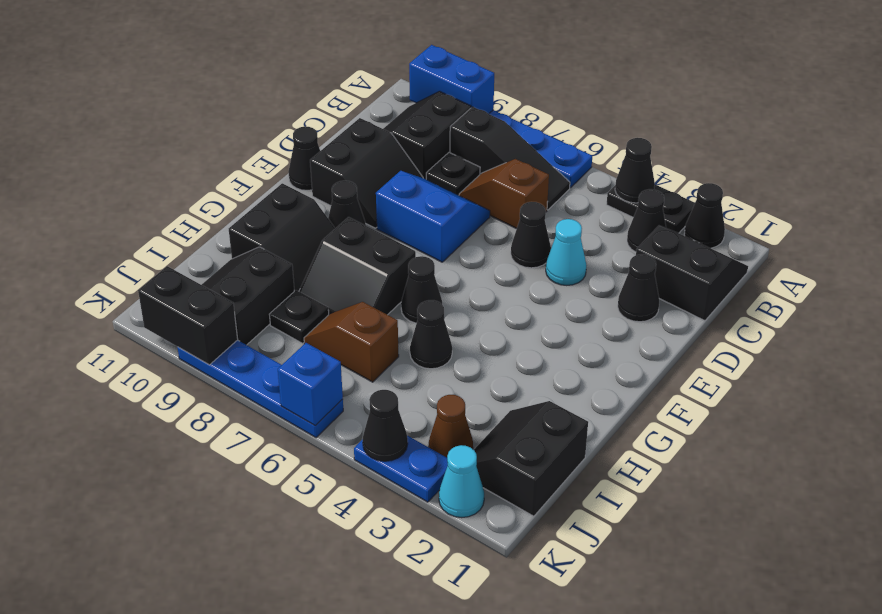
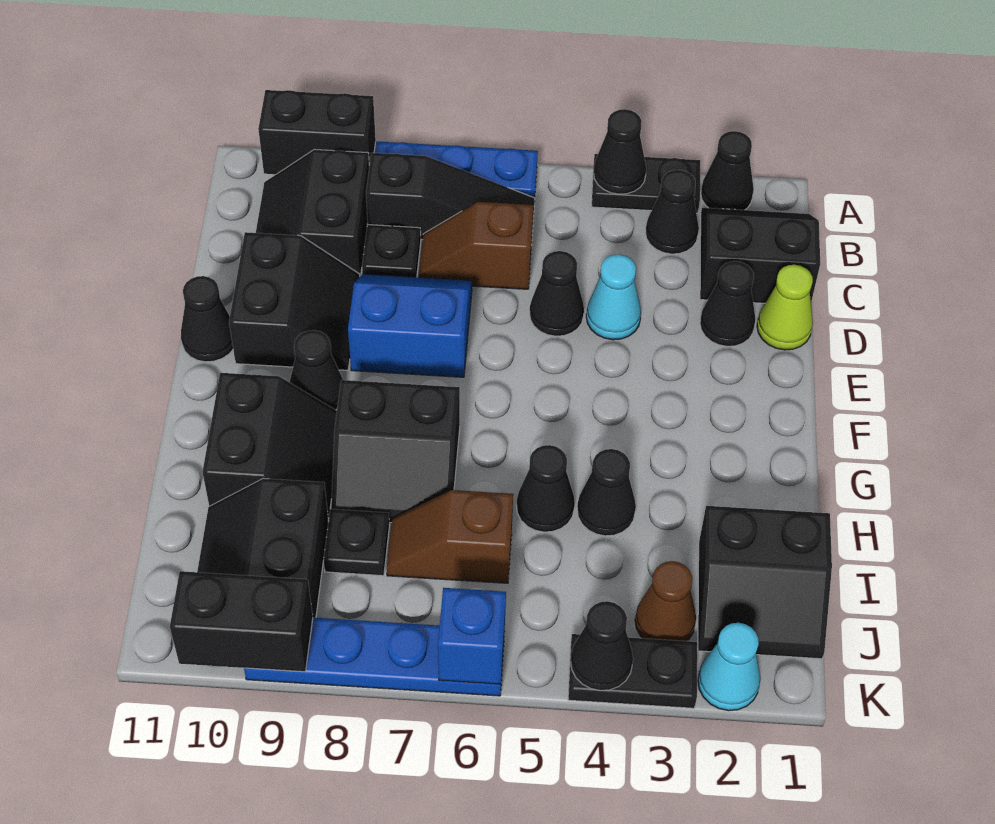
blue 1x2 brick [409,45,494,114] -> black 1x2 brick [258,90,376,174]
none -> lime 1x1 cone [757,265,813,350]
black 1x1 cone [401,256,442,323] -> black 1x1 cone moved to [577,449,636,536]
black 2x2 slope [474,401,588,516] -> black 2x2 slope turned to [698,506,832,659]
blue 1x2 plate [354,436,448,502] -> black 1x2 plate [568,634,697,708]

